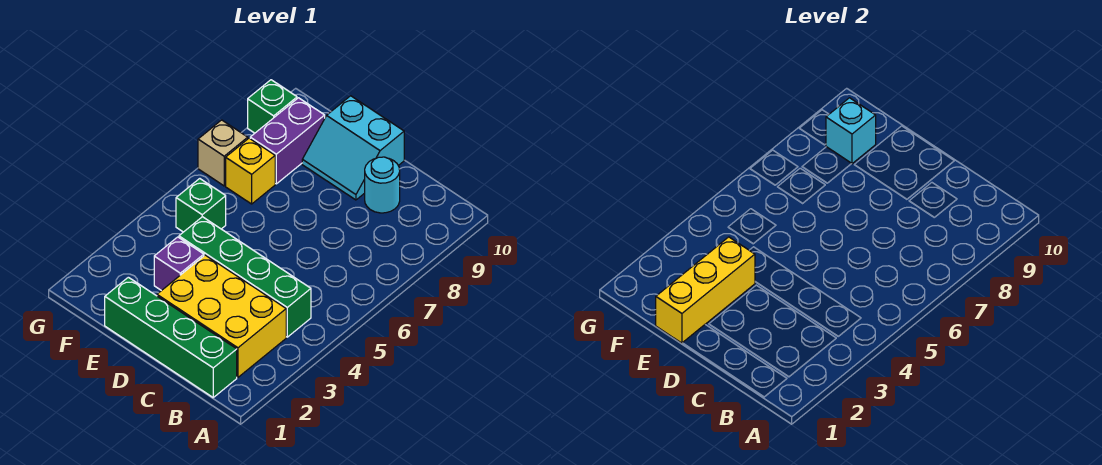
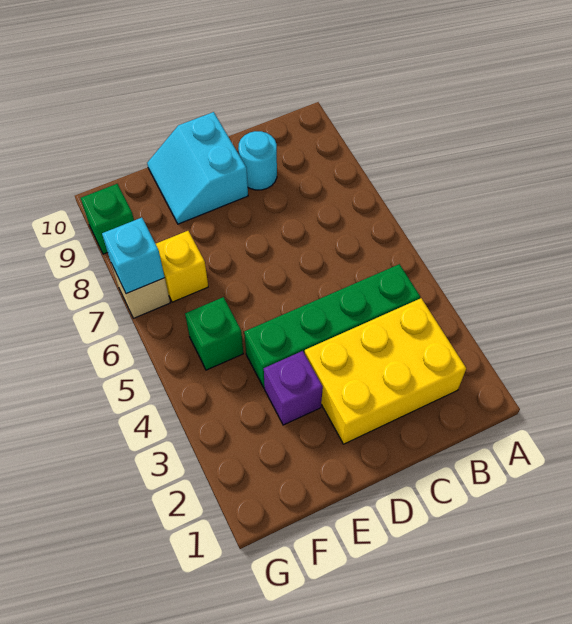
green 1x4 brick [105,277,237,397] -> none
cyan 2x2 slope [302,96,404,200] -> cyan 2x2 slope turned to [147,112,248,224]
yellow 1x3 brick [656,237,755,343] -> none
purple 1x2 brick [250,98,325,184] -> none
cyan 1x1 brick [826,98,876,164] -> cyan 1x1 brick moved to [102,218,165,294]

